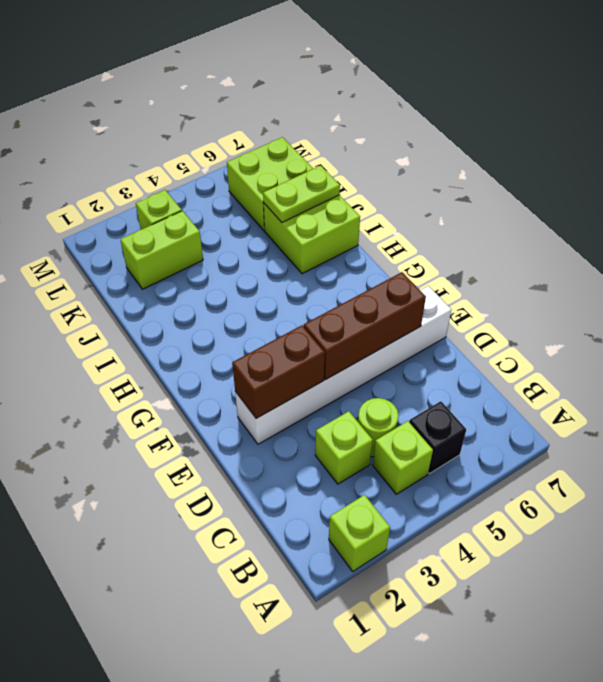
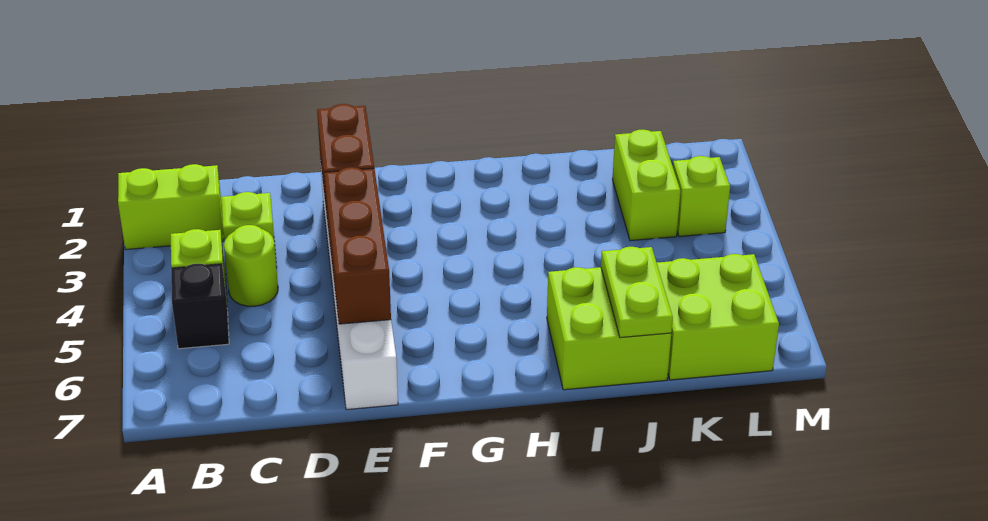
lime 1x1 brick [329,495,390,571] -> lime 1x2 brick [118,164,224,250]

